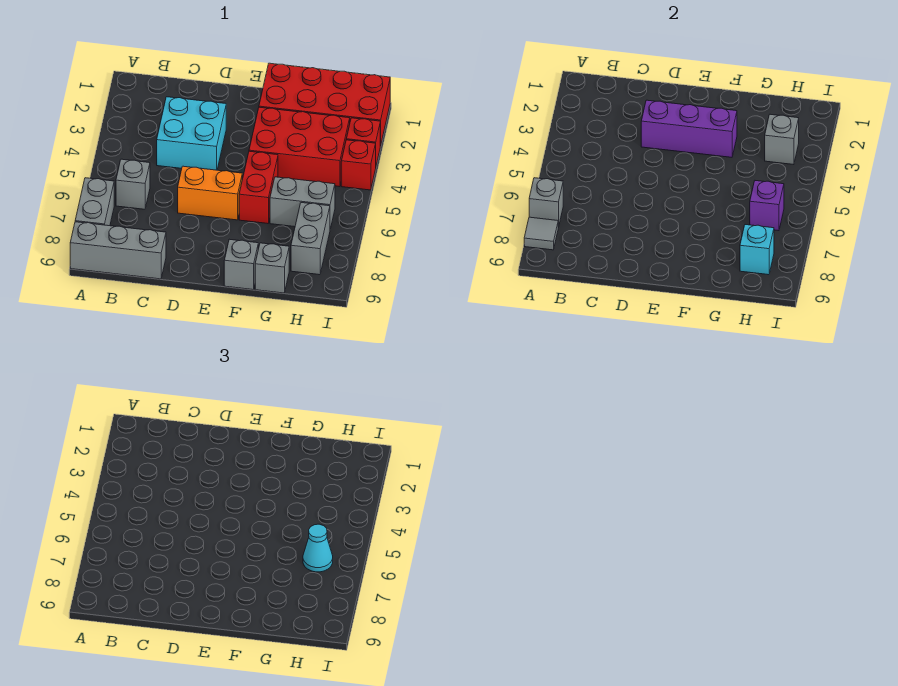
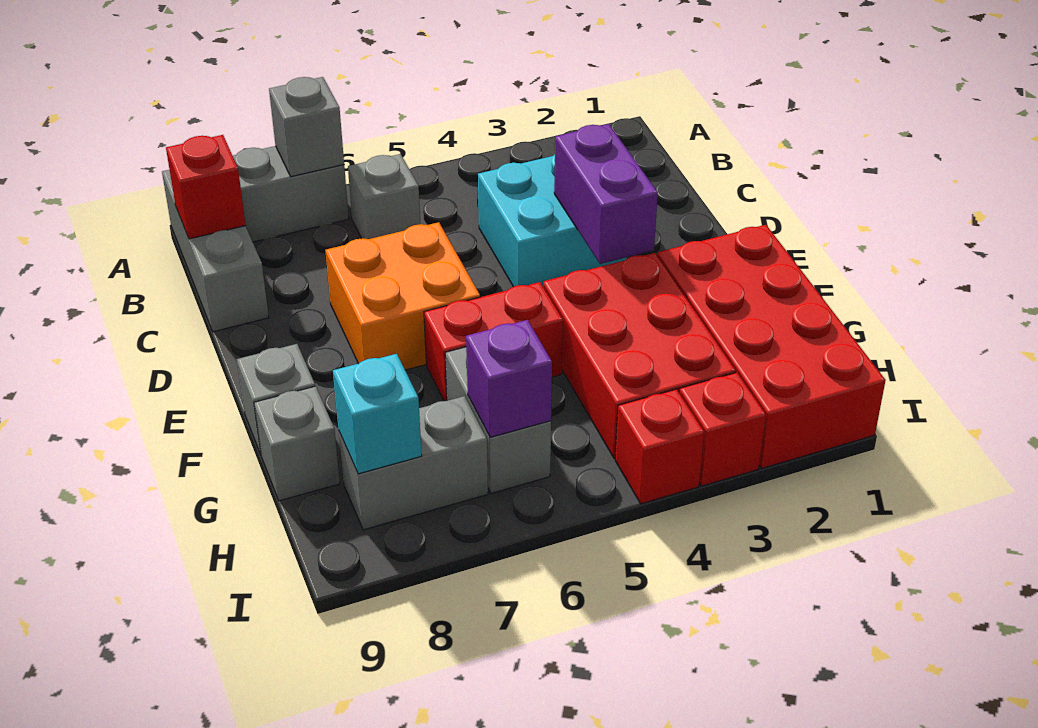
grey 1x1 tile [524,217,558,250] -> none
none -> red 1x1 brick [166,135,246,239]
purple 1x3 brick [641,100,737,157] -> purple 1x2 brick [554,124,658,264]
orange 1x2 brick [178,166,242,220] -> orange 2x2 brick [325,222,480,370]
grey 1x1 brick [765,114,799,165] -> none
cyan 1x1 cone [303,524,333,572] -> none

